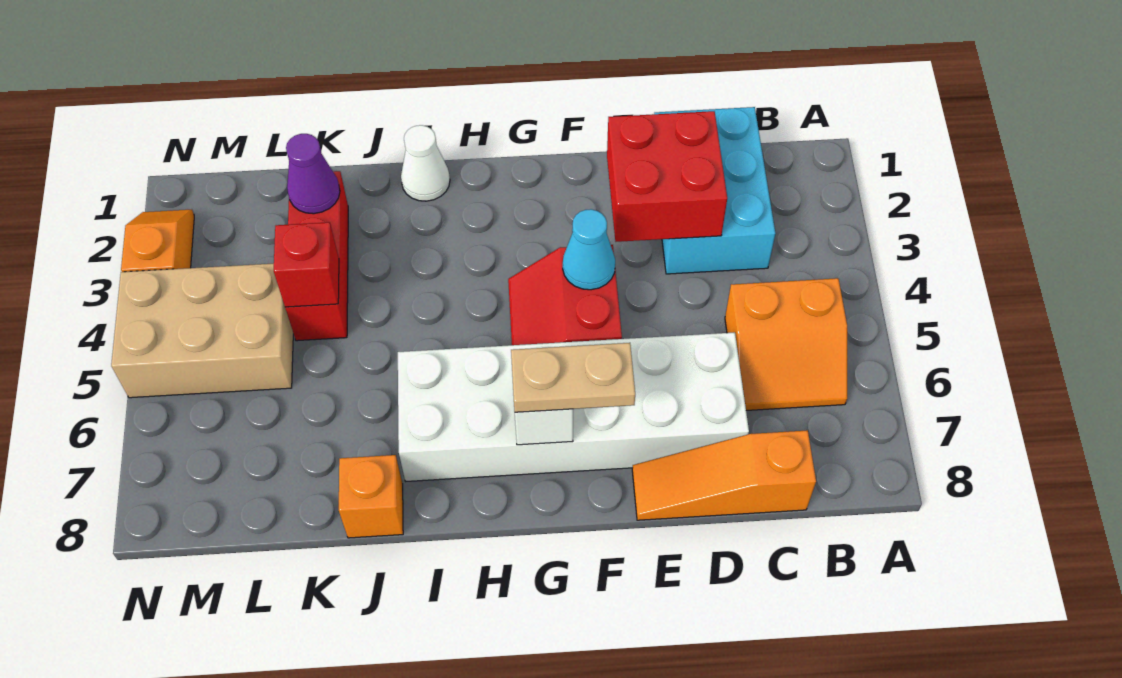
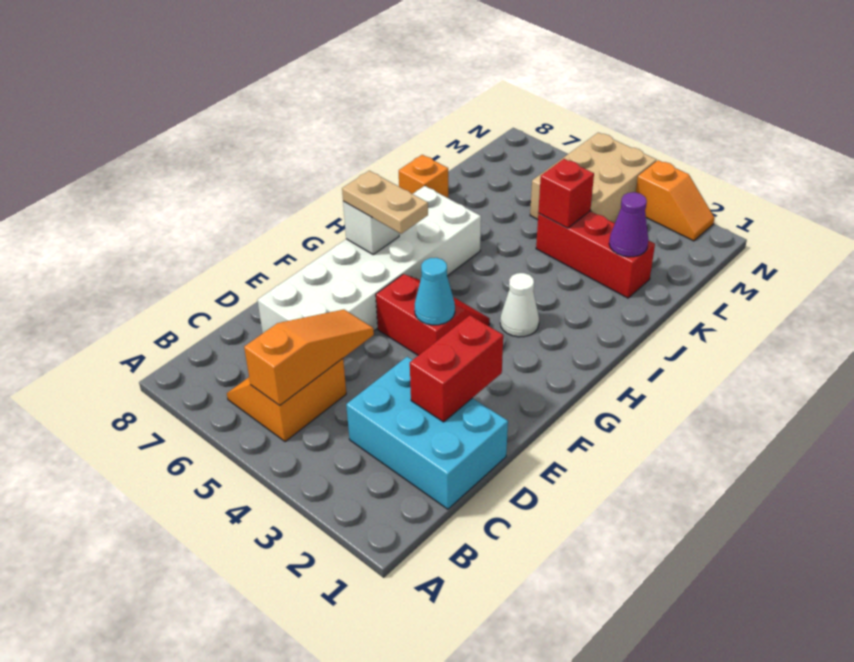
orange 1x3 slope [632,430,816,520] -> orange 1x3 slope moved to [244,310,374,405]
red 2x2 brick [607,111,727,242] -> red 1x2 brick [410,315,503,422]
tan 1x2 plate [511,343,635,412] -> tan 1x2 plate turned to [342,171,428,234]
white 1x1 cone [401,125,450,201] -> white 1x1 cone moved to [500,273,539,337]

